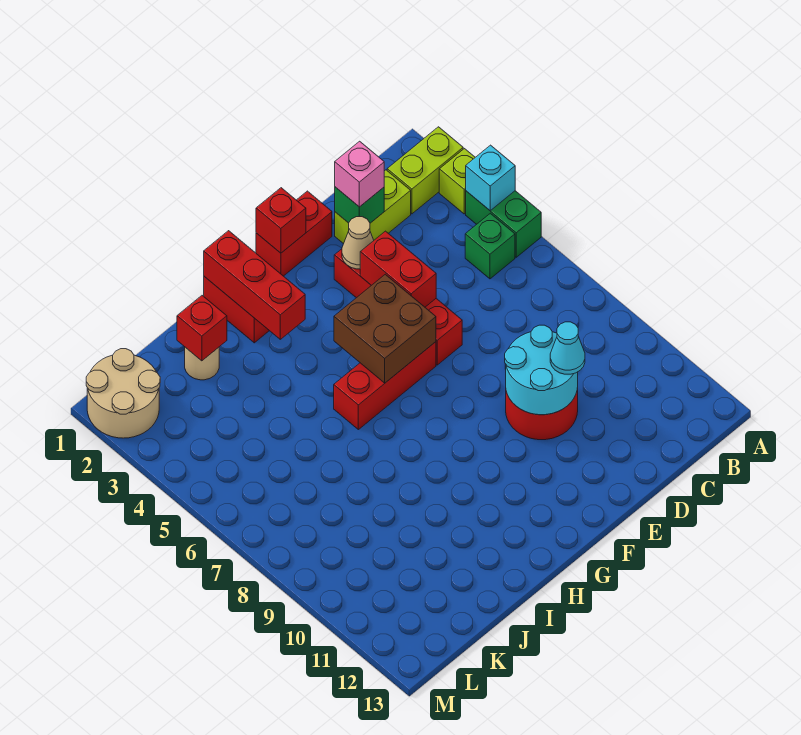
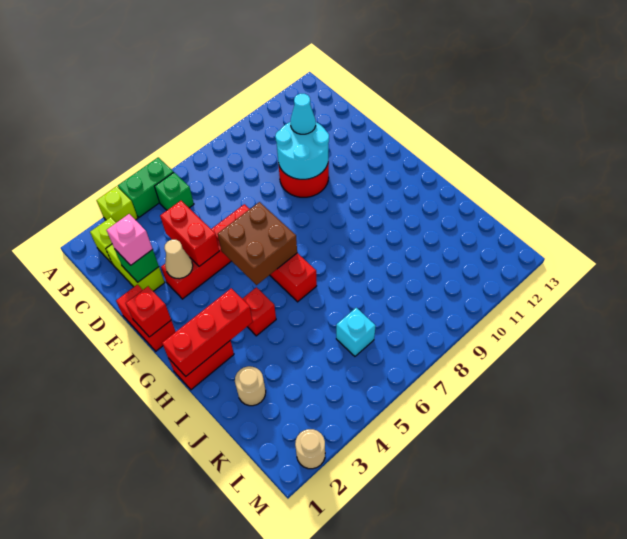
lime 1x2 brick [387,127,463,214] -> lime 1x1 brick [90,217,116,263]
cyan 1x1 brick [466,145,515,210] -> cyan 1x1 brick moved to [336,308,376,356]
red 1x2 brick [360,231,436,307] -> red 1x2 brick turned to [160,201,219,266]
red 1x1 brick [177,296,227,361] -> red 1x1 brick moved to [242,287,276,336]
tan 2x2 round brick [86,349,160,438] -> tan 1x1 round brick [295,429,325,469]

